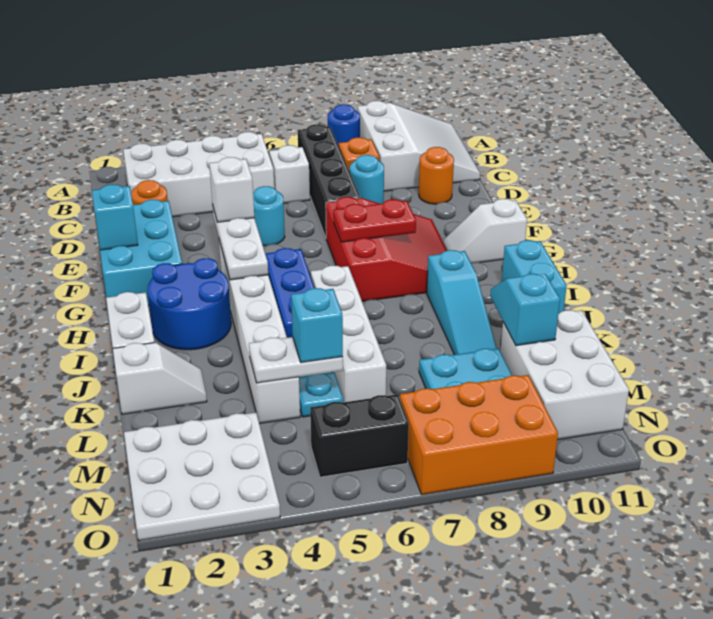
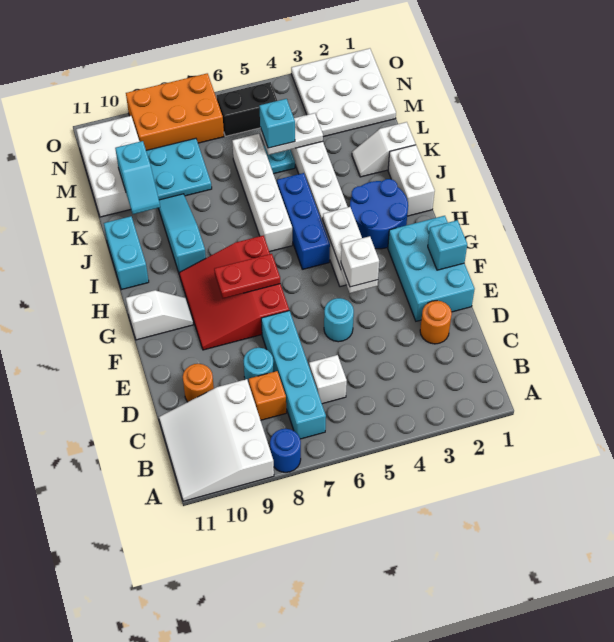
white 2x4 brick [123,132,274,217] -> none
black 1x4 brick [298,124,360,237] -> cyan 1x4 brick [261,311,326,439]

